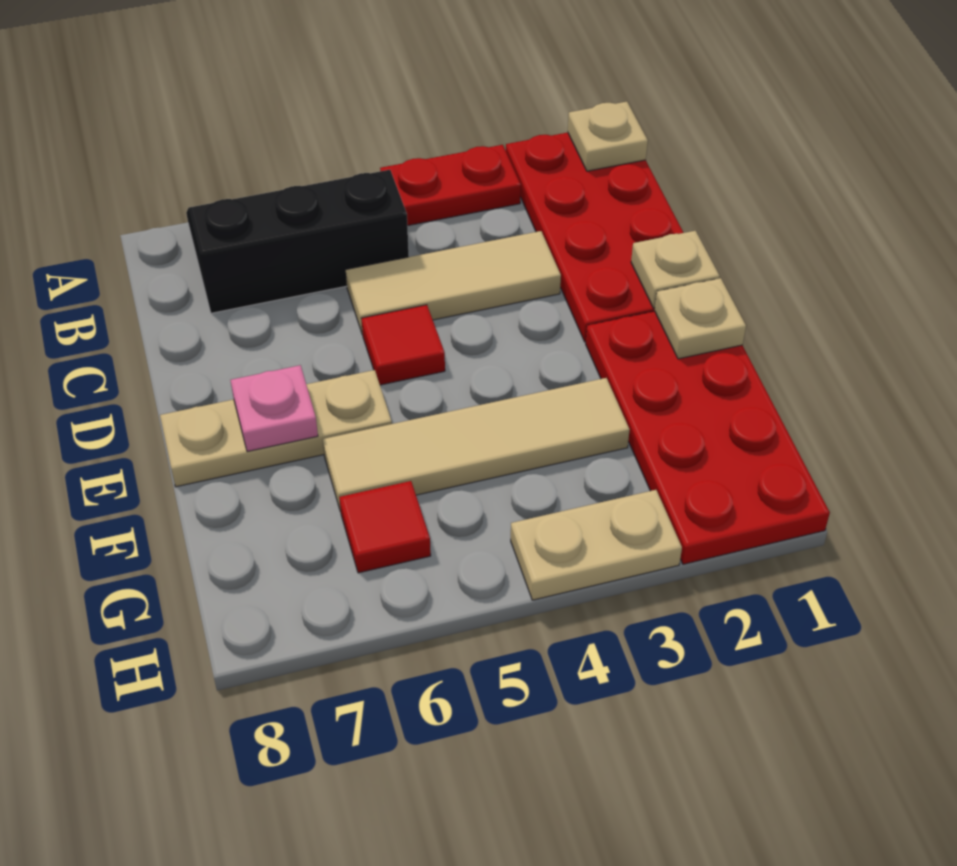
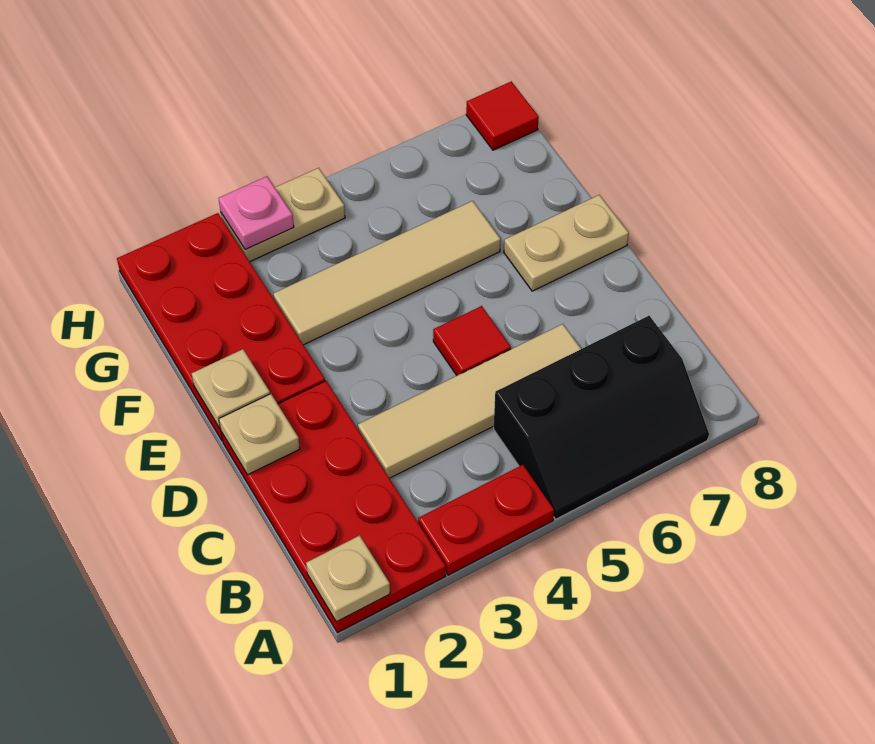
tan 1x3 tile [346,231,561,334] -> tan 1x4 tile [358,324,581,478]
tan 1x3 plate [160,370,392,487] -> tan 1x2 plate [504,195,629,291]
pink 1x1 plate [231,365,318,452] -> pink 1x1 plate moved to [219,176,294,249]
red 1x1 tile [339,481,431,573] -> red 1x1 tile moved to [466,81,539,150]

